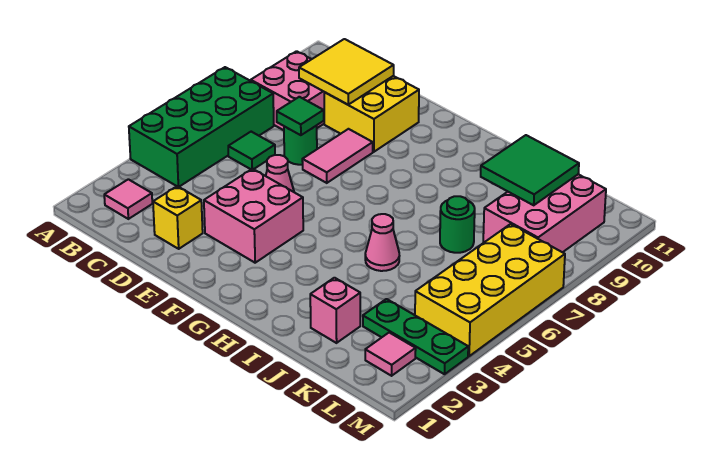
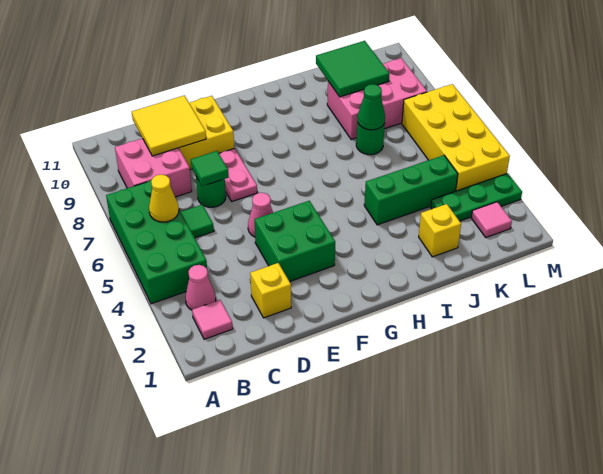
none -> yellow 1x1 cone [149,175,179,222]
pink 2x2 brick [204,169,303,263] -> green 2x2 brick [255,201,335,282]
pink 1x2 tile [302,129,373,183] -> pink 1x2 plate [219,148,257,201]
none -> green 1x3 brick [364,155,458,225]
pink 1x1 cone [365,214,399,271] -> pink 1x1 cone moved to [185,265,216,310]
pink 1x1 brick [310,278,360,343] -> yellow 1x1 brick [419,204,461,257]
none -> green 1x1 cone [358,84,385,130]
pink 2x3 brick [483,174,606,252] -> pink 2x3 brick turned to [327,58,427,140]

